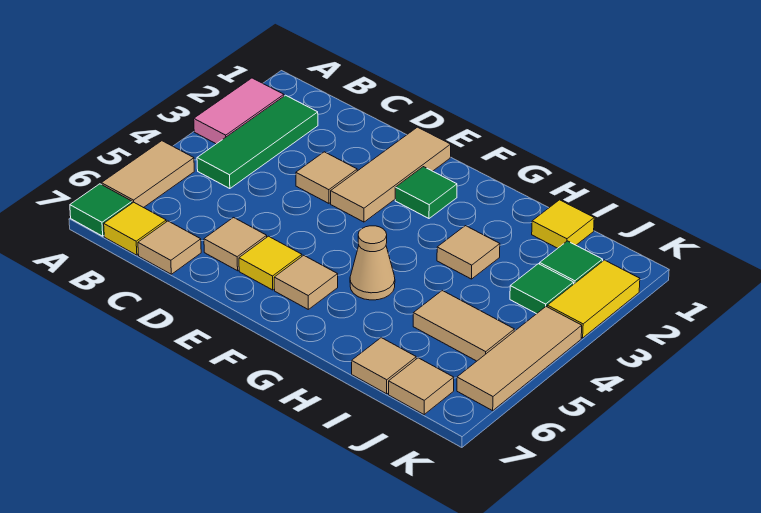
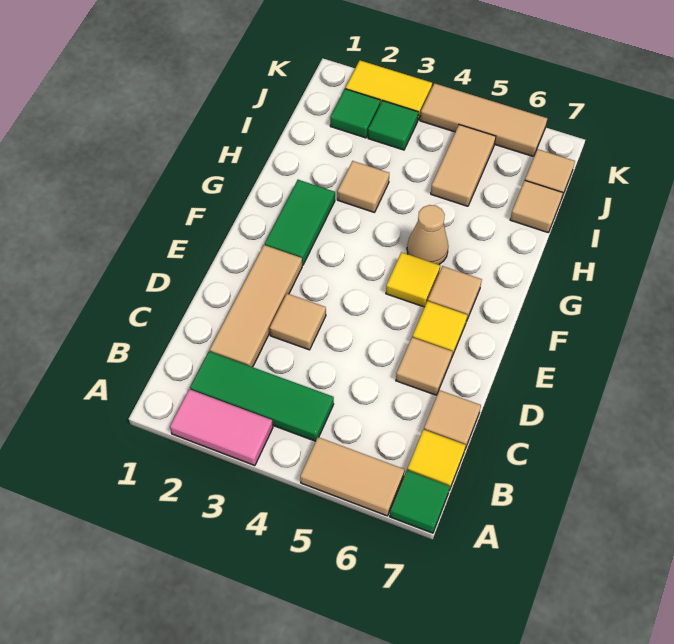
tan 1x3 tile [331,127,451,222] -> tan 1x3 tile turned to [210,245,302,367]
green 1x1 tile [395,167,457,218] -> green 1x2 tile [265,180,335,265]
yellow 1x1 tile [532,200,594,248] -> yellow 1x1 tile moved to [386,252,440,307]

